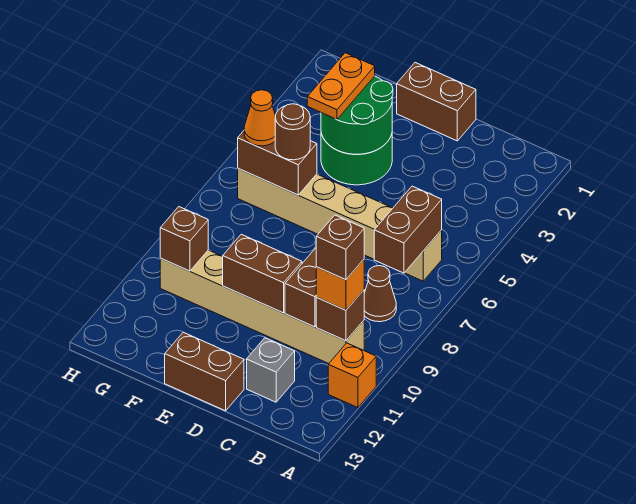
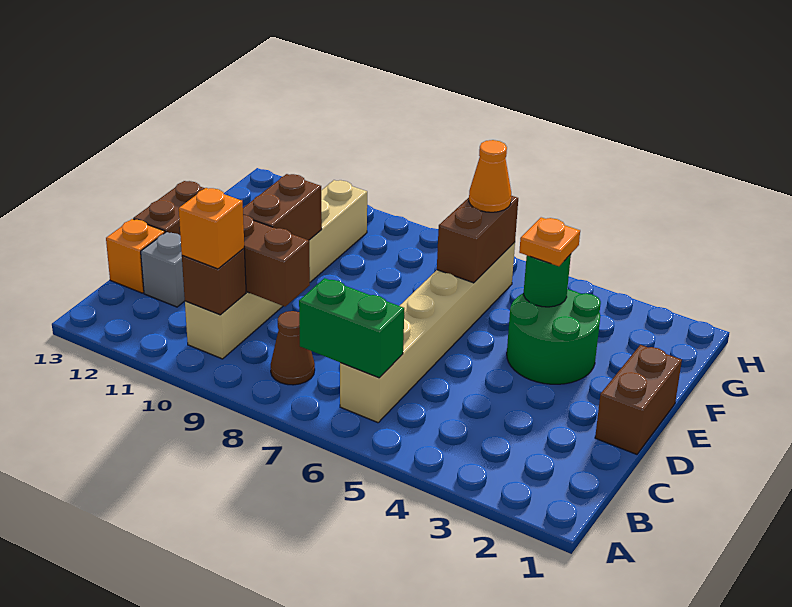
orange 1x1 brick [328,343,376,408] -> orange 1x1 brick moved to [106,219,165,293]
brown 1x2 brick [374,186,442,273] -> green 1x2 brick [299,278,404,378]
brown 1x1 brick [316,215,364,280] -> none
green 2x2 round brick [321,76,393,154] -> green 1x1 round brick [524,254,571,307]
orange 1x2 plate [307,53,375,120] -> orange 1x1 plate [519,217,580,266]
brown 1x1 round brick [275,104,310,160] -> none
brown 1x1 brick [160,207,208,271] -> none

